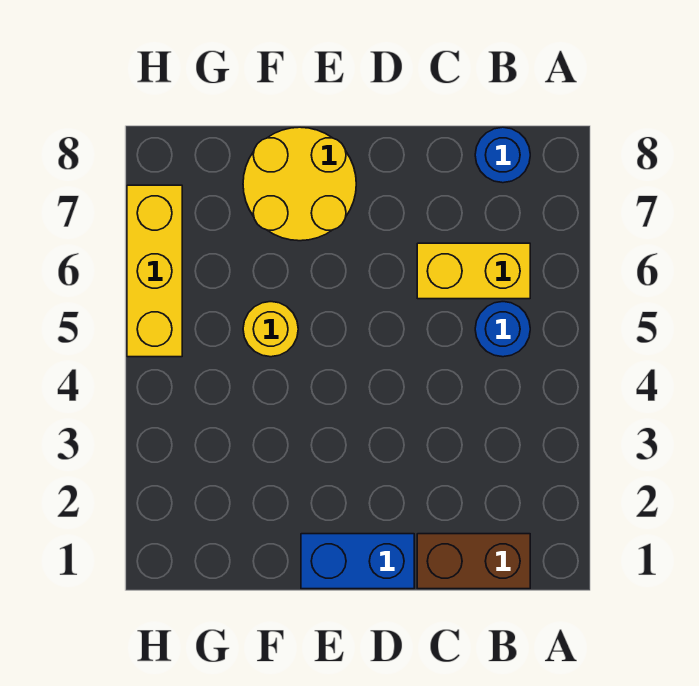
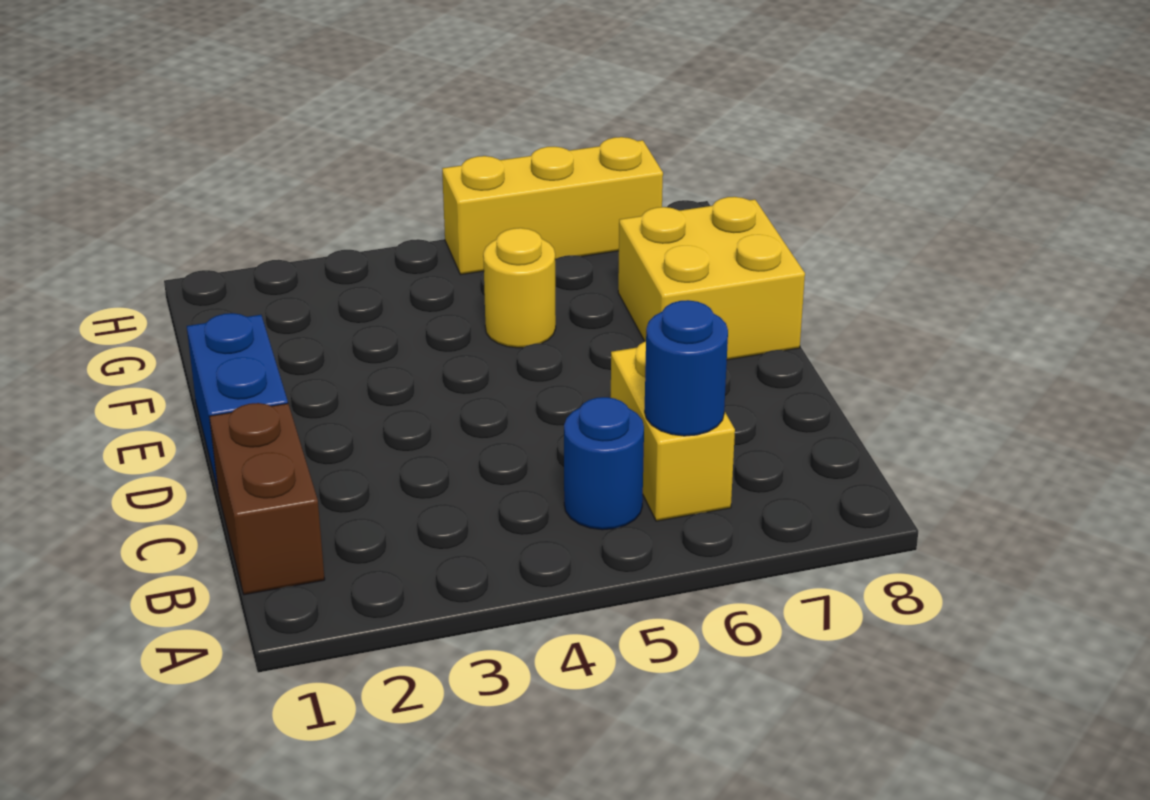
blue 1x1 round brick [475,127,530,183] -> blue 1x1 round brick moved to [645,300,728,436]
yellow 2x2 round brick [243,127,356,241] -> yellow 2x2 brick [618,197,805,360]

